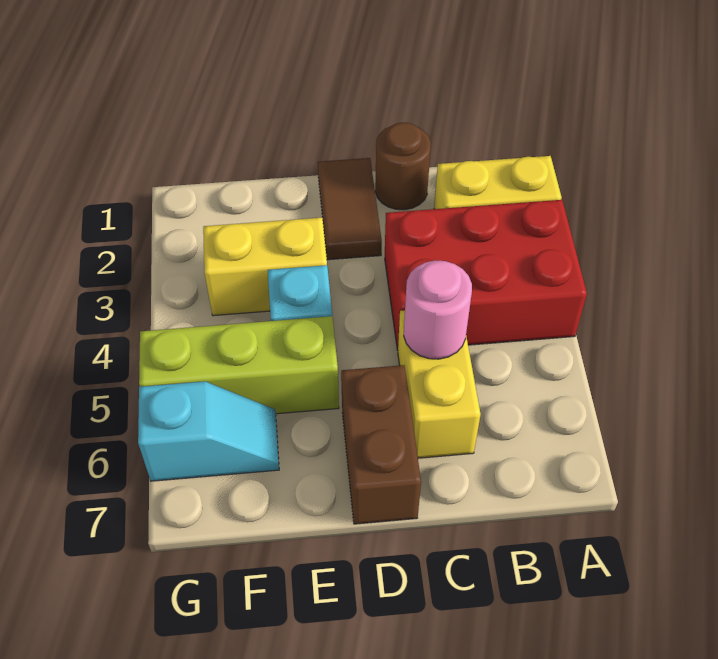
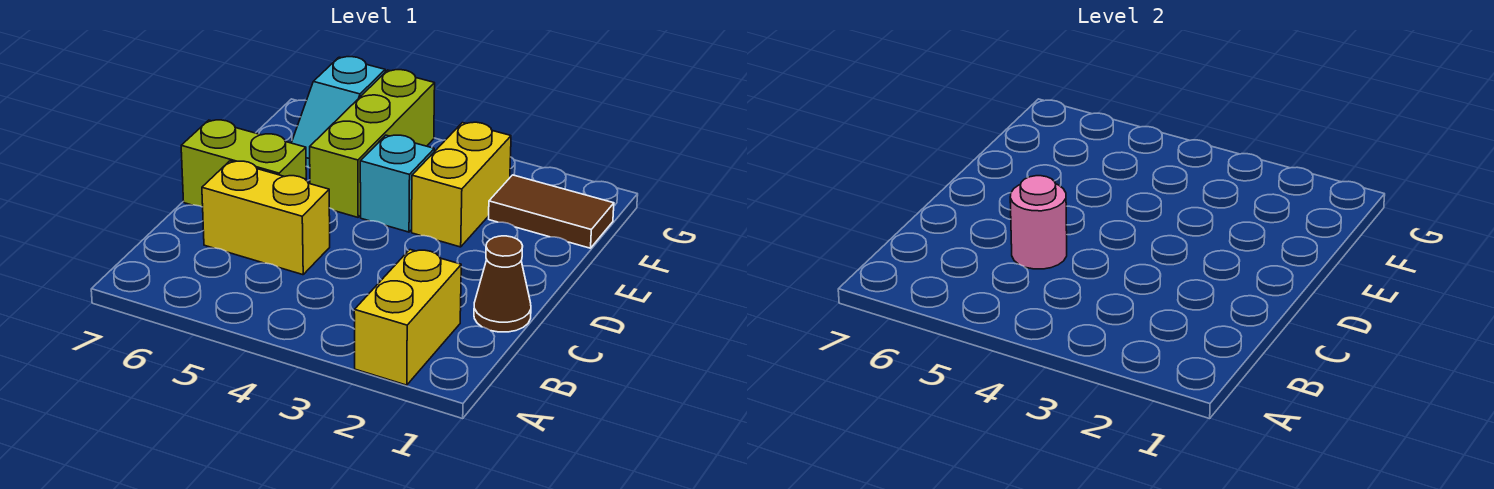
red 2x3 brick [385,200,587,350] -> none
brown 1x1 round brick [375,123,431,210] -> brown 1x1 cone [474,236,531,332]
brown 1x2 tile [318,158,382,260] -> brown 1x2 tile moved to [489,175,614,248]
brown 1x2 brick [341,365,421,524] -> lime 1x2 brick [181,120,306,207]

